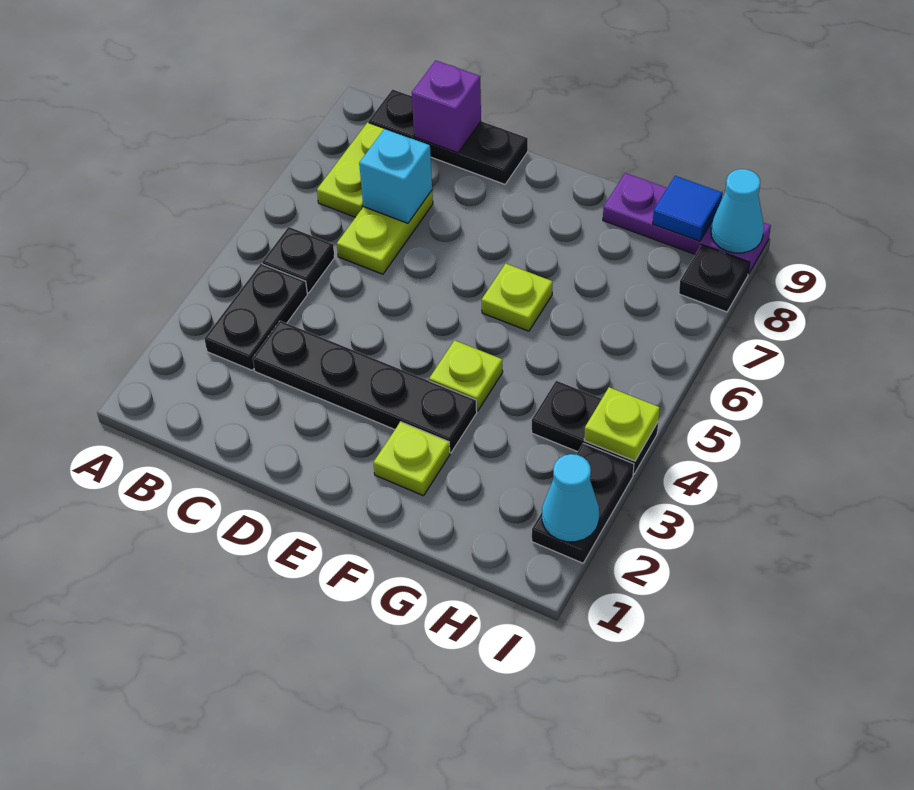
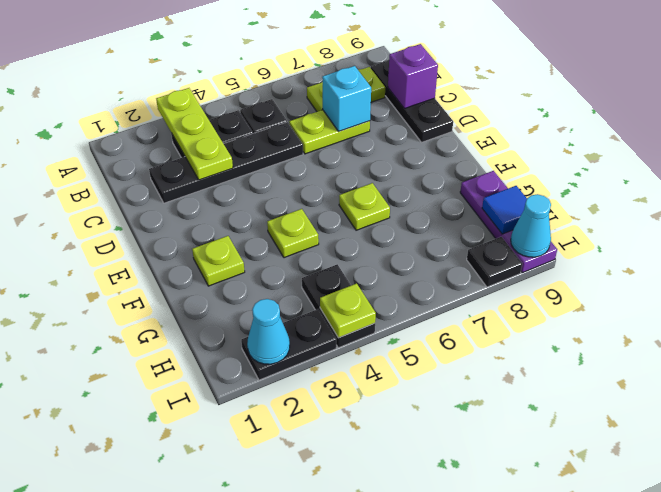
none -> lime 1x3 plate [156,88,233,180]
black 1x4 plate [253,321,477,453] -> black 1x4 plate turned to [149,122,303,203]

